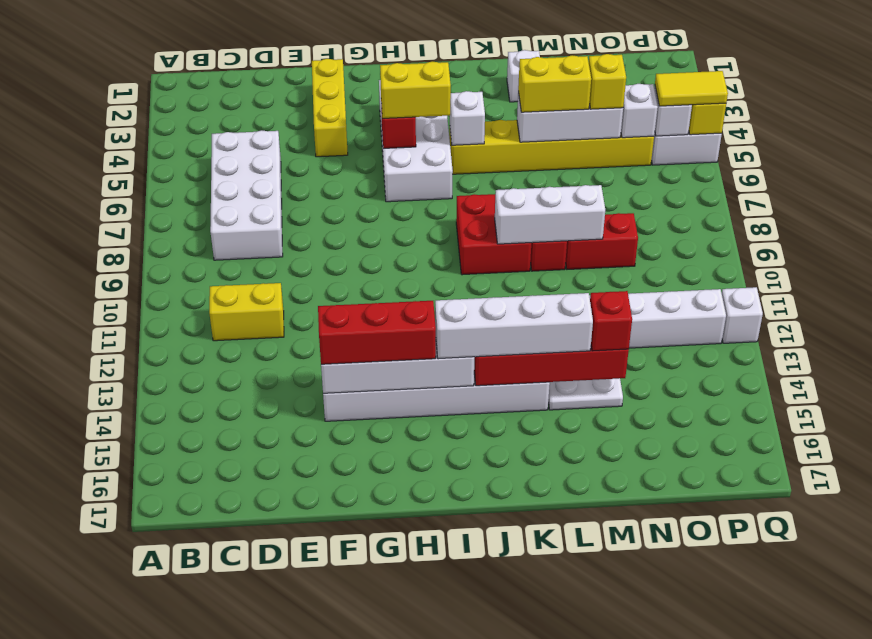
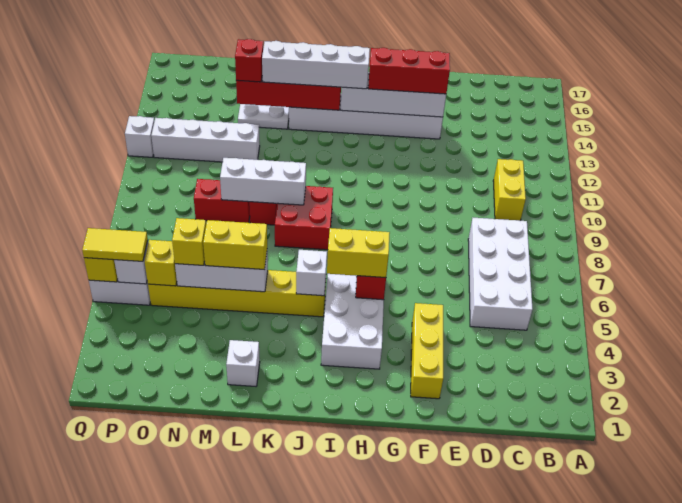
yellow 1x2 brick [209,283,284,341] -> yellow 1x2 brick turned to [493,159,526,221]
white 1x1 brick [621,84,658,138] -> yellow 1x1 brick [145,240,177,286]

